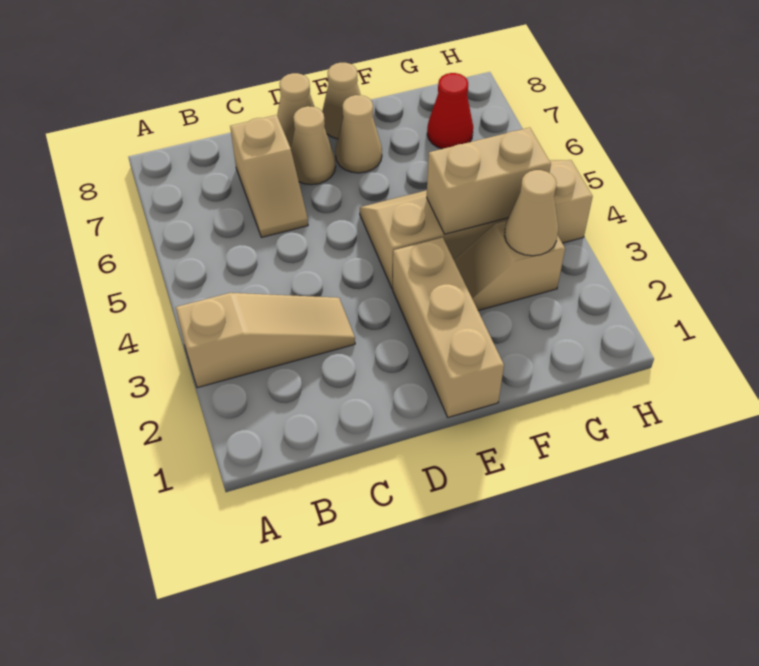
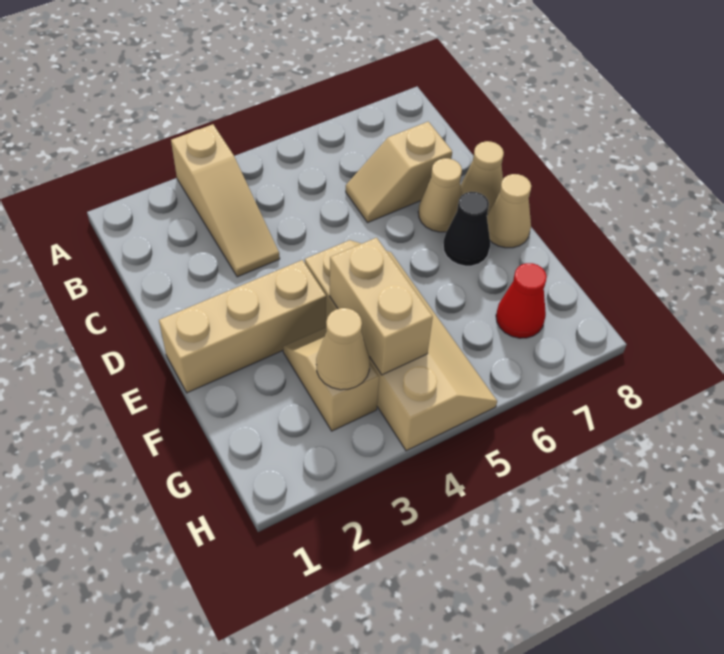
tan 1x1 cone [335,95,382,173] -> black 1x1 cone [443,192,490,266]

